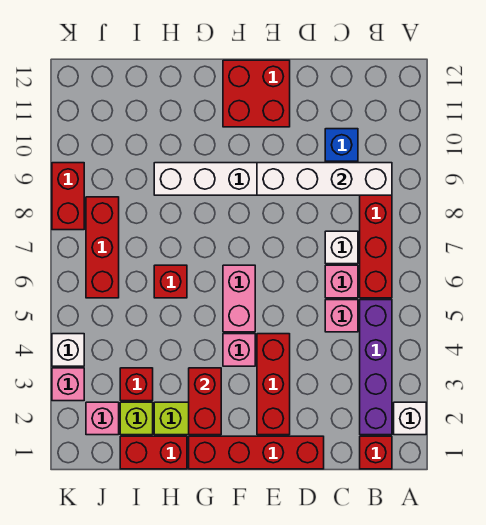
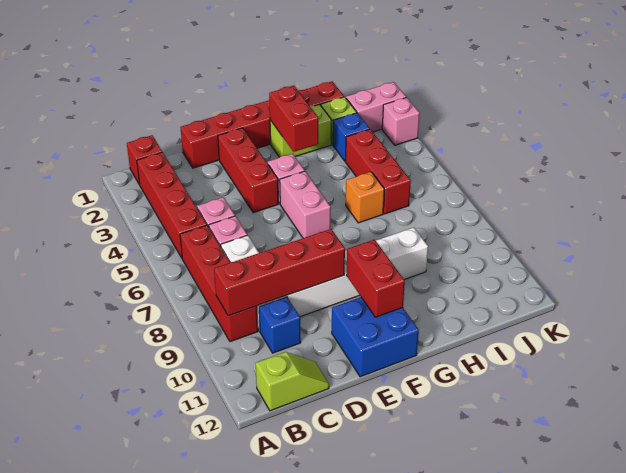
white 1x1 brick [394,402,426,435] -> none
purple 1x4 brick [360,300,392,435] -> red 1x4 brick [137,152,207,258]
white 1x4 brick [257,163,392,195] -> red 1x4 brick [214,229,345,316]
none -> lime 1x2 slope [256,352,329,411]
red 2x2 brick [223,60,290,127] -> blue 2x2 brick [332,297,419,377]
red 1x1 brick [154,265,187,298] -> orange 1x1 brick [346,172,384,223]
red 1x1 brick [120,368,153,401] -> blue 1x1 brick [333,113,370,161]
pink 1x1 brick [86,402,119,435] -> pink 1x2 brick [346,82,406,132]
red 1x3 brick [86,197,119,298] -> red 1x3 brick moved to [345,129,411,214]
white 1x1 brick [52,334,84,366] -> none
red 1x2 brick [52,163,84,230] -> red 1x2 brick moved to [346,240,405,317]

